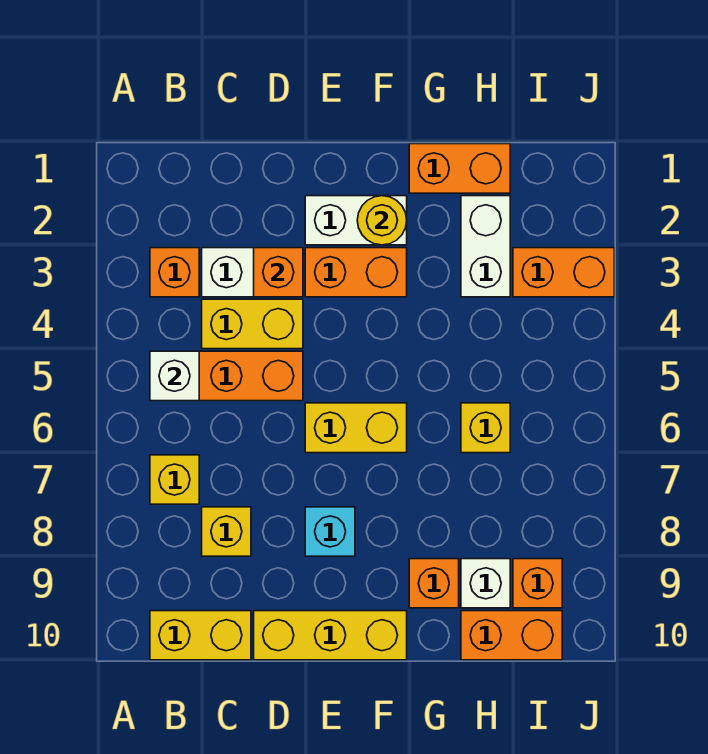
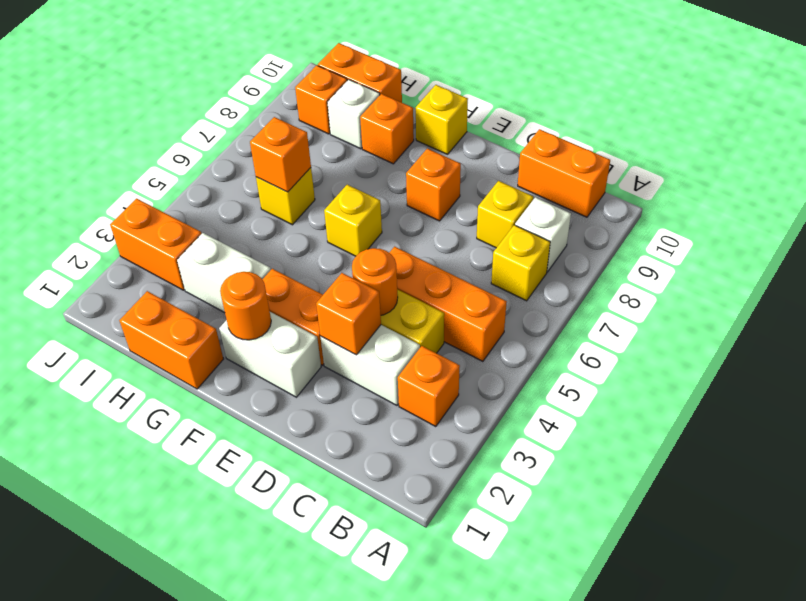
white 1x1 brick [150,351,199,401] -> white 1x1 brick moved to [515,197,571,272]
yellow 1x2 brick [150,611,251,660] -> orange 1x2 brick [518,129,610,217]
none -> orange 1x1 round brick [352,248,398,315]
yellow 1x3 brick [254,611,407,660] -> yellow 1x1 brick [416,85,468,154]
yellow 1x2 brick [305,403,407,453] -> yellow 1x1 brick [324,185,382,256]
cyan 1x1 brick [305,507,355,556] -> orange 1x1 brick [406,149,461,221]
yellow 1x1 round brick [357,196,407,245] -> orange 1x1 round brick [220,272,271,340]
white 1x2 brick [461,196,510,297] -> white 1x2 brick turned to [177,233,271,313]
none -> orange 1x1 brick [250,117,311,192]

